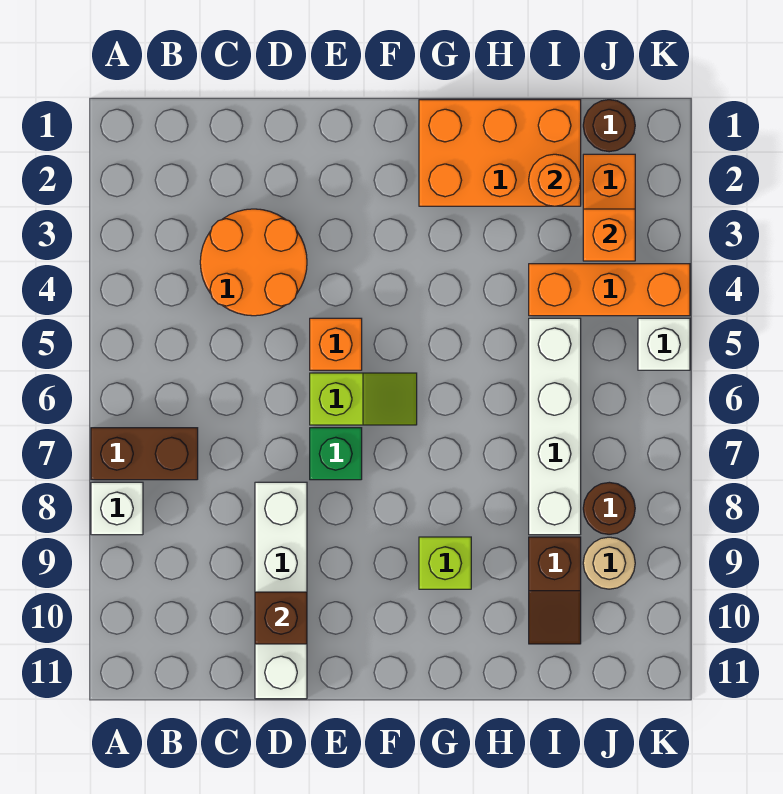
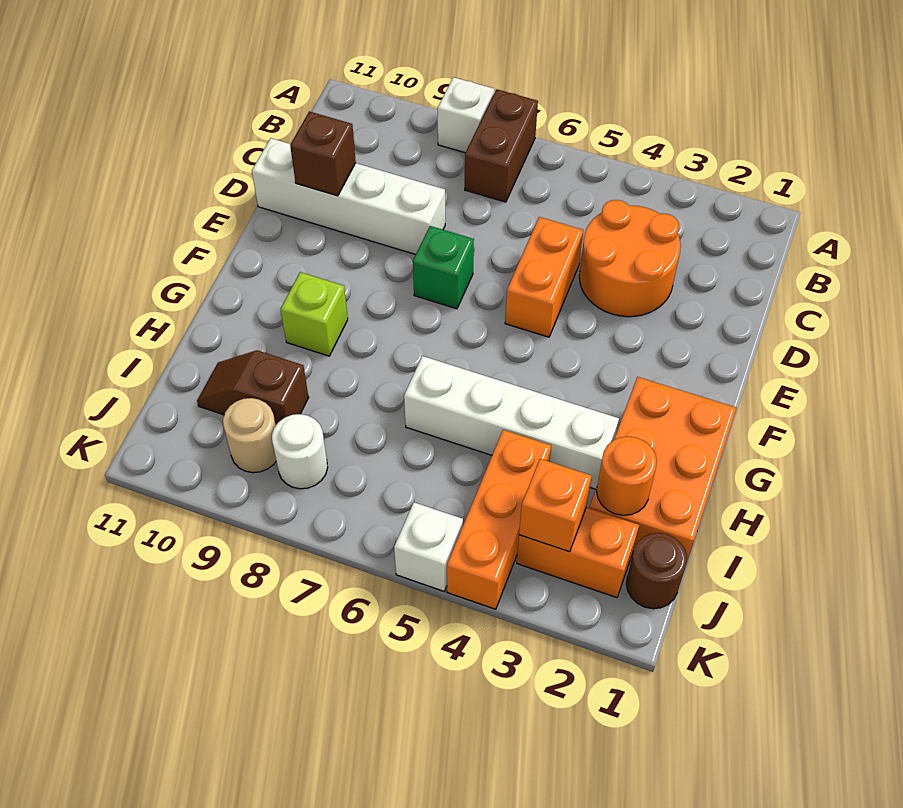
orange 1x1 brick [310,318,362,370] -> orange 1x2 brick [505,217,583,337]
lime 1x2 slope [310,373,417,425] -> none
white 1x4 brick [529,318,581,535] -> white 1x4 brick moved to [404,356,619,489]
brown 1x1 round brick [583,482,635,534] -> white 1x1 round brick [272,414,328,489]

